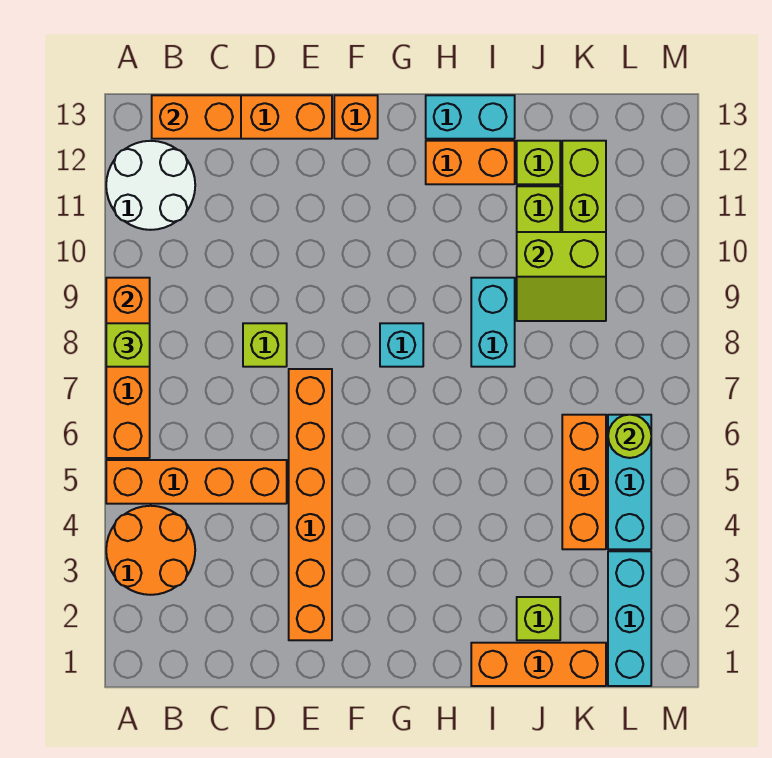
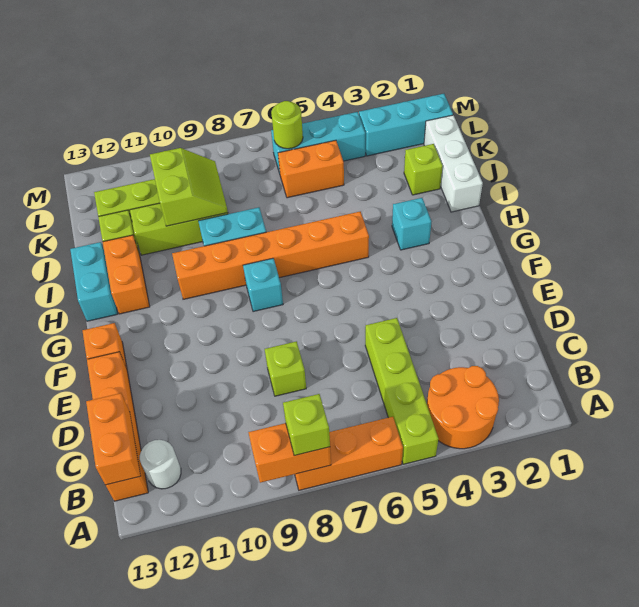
orange 1x4 brick [106,460,287,504] -> lime 1x4 brick [365,318,438,464]
white 2x2 round brick [106,141,195,230] -> white 1x1 round brick [140,440,181,489]
orange 1x6 brick [289,369,332,640] -> orange 1x6 brick moved to [172,212,369,299]
none -> cyan 1x1 brick [392,198,431,250]
orange 1x3 brick [471,643,606,686] -> white 1x3 brick [424,115,483,212]
orange 1x3 brick [562,415,606,549] -> orange 1x2 brick [278,140,344,198]

